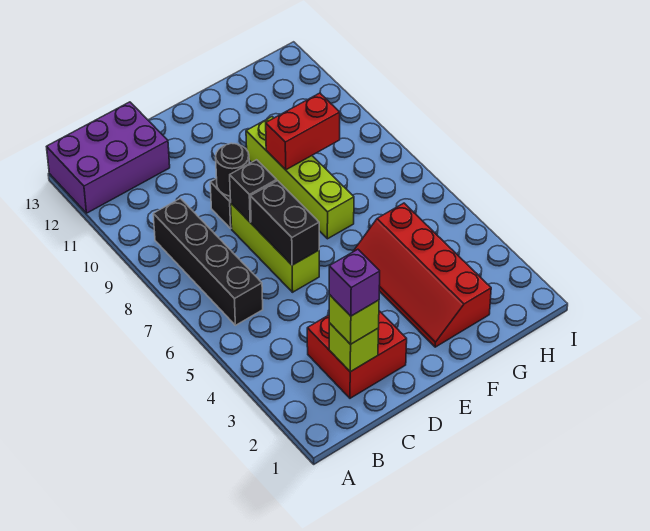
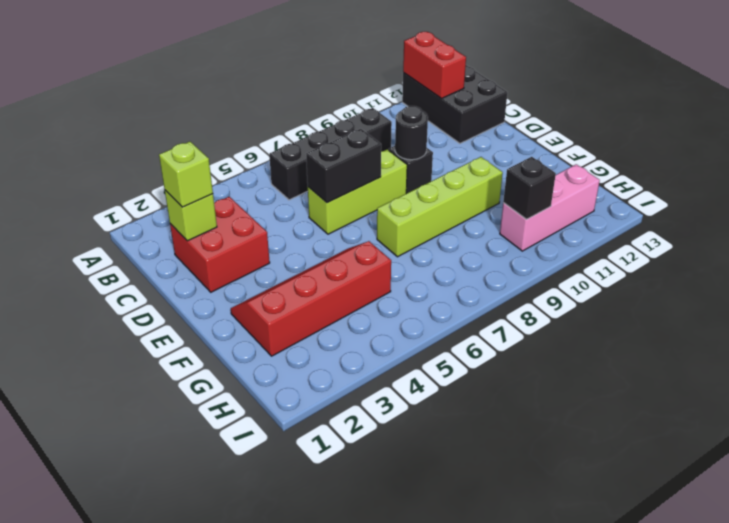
purple 2x3 brick [47,102,170,213] -> black 2x3 brick [402,65,508,143]
purple 1x1 brick [329,249,380,316] -> none
black 1x1 brick [230,160,277,222] -> black 1x1 brick moved to [503,157,556,219]
red 1x2 brick [266,93,340,170] -> red 1x2 brick moved to [403,32,466,99]
none -> pink 1x3 brick [500,164,600,251]

